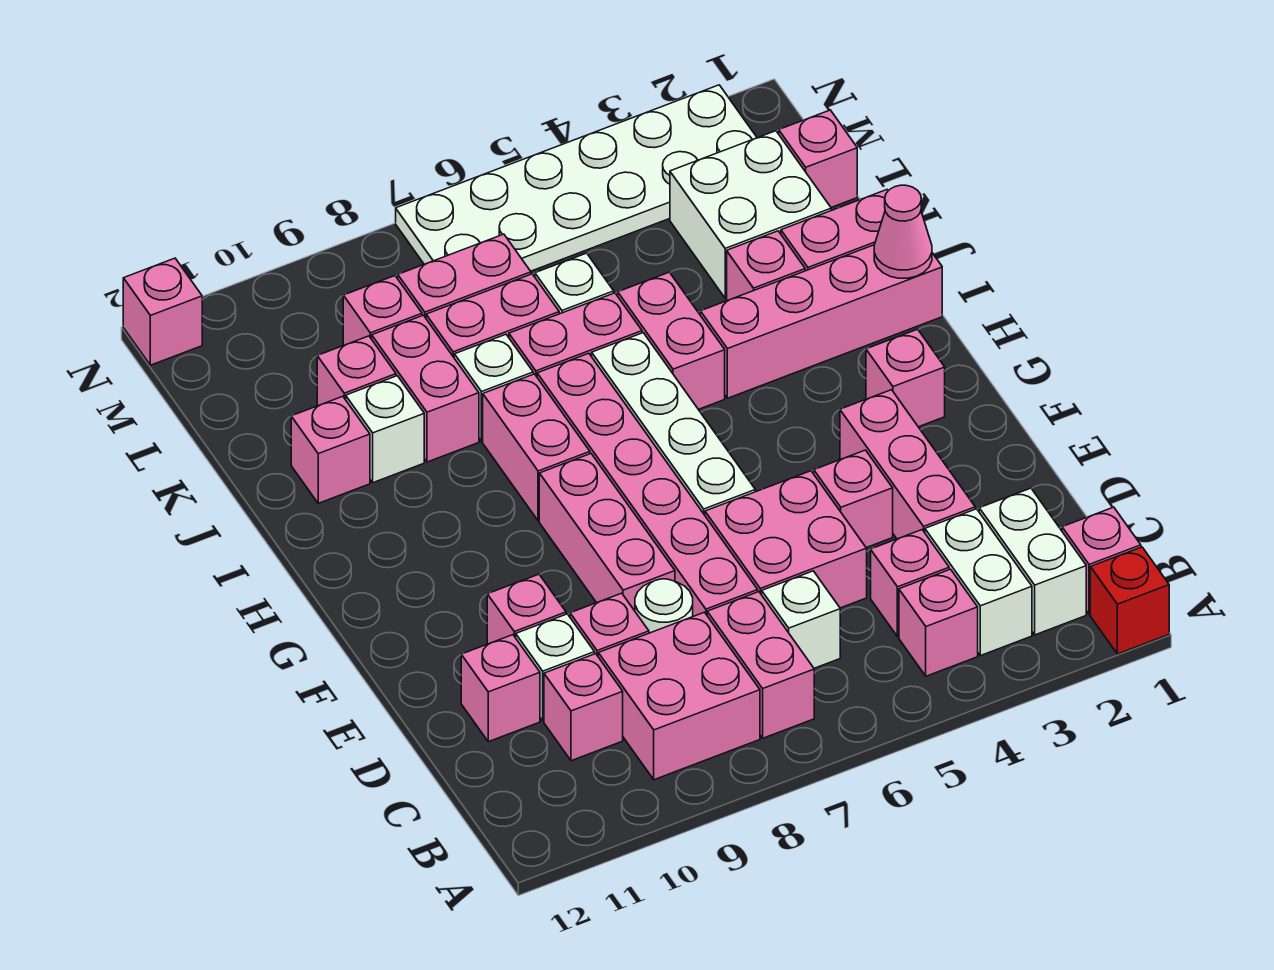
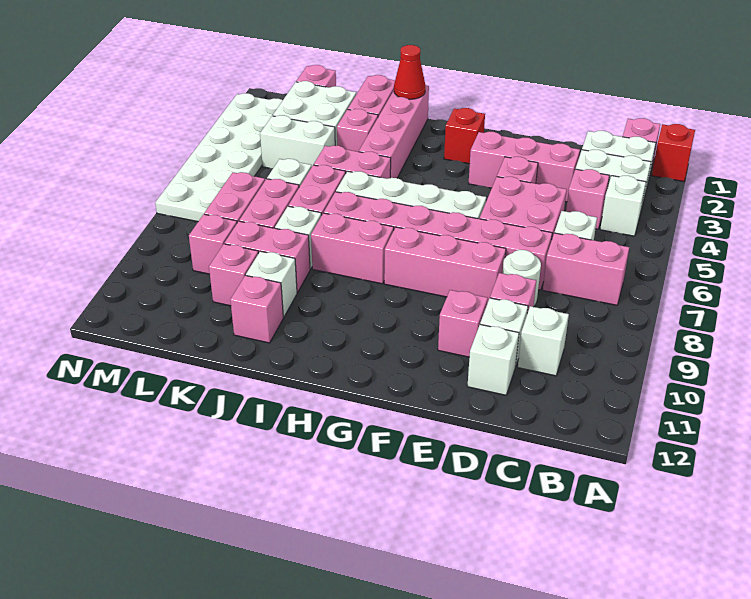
pink 1x1 brick [899,569,978,676] -> white 1x1 brick [600,176,646,236]
pink 2x2 brick [598,612,760,780] -> none
pink 1x1 brick [544,654,623,761] -> white 1x1 brick [518,306,569,376]
pink 1x1 brick [461,635,540,742] -> white 1x1 brick [467,324,519,395]
pink 1x1 brick [866,329,945,427] -> red 1x1 brick [444,108,485,164]
pink 1x1 cone [874,185,932,278] -> red 1x1 cone [394,45,426,99]
none -> white 1x2 brick [260,115,335,168]
pink 1x1 brick [123,258,202,365] -> none

